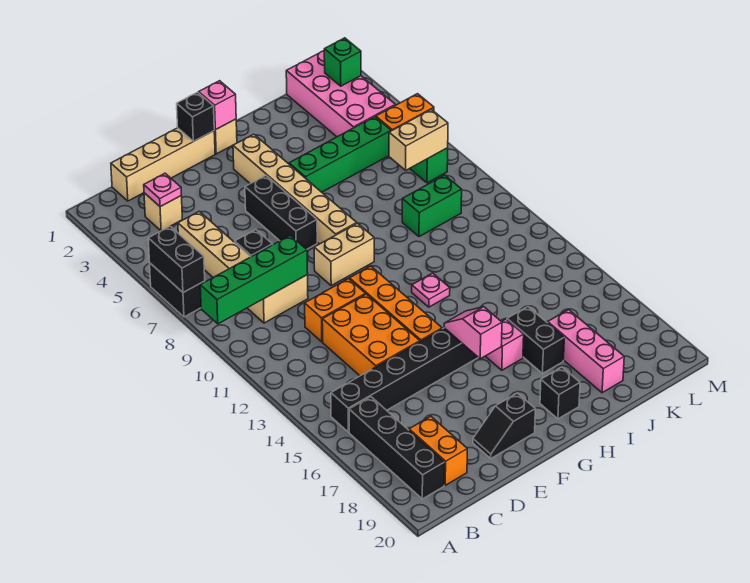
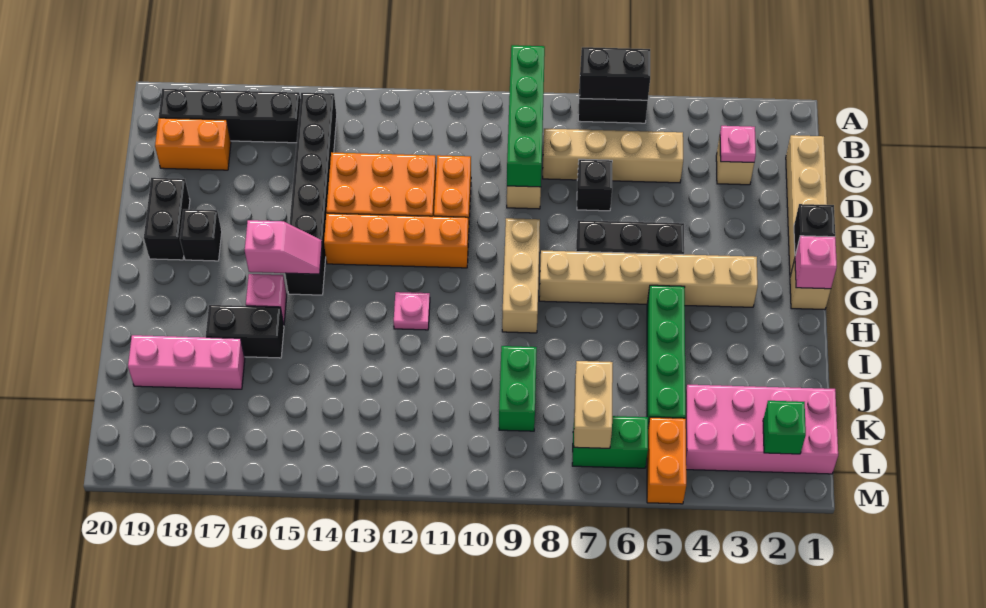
black 1x2 slope [473,393,535,458] -> black 1x2 brick [144,178,190,260]
tan 1x2 brick [314,223,374,286] -> tan 1x3 brick [502,218,540,333]
black 1x1 brick [540,367,580,419] -> black 1x1 brick moved to [180,209,222,261]

